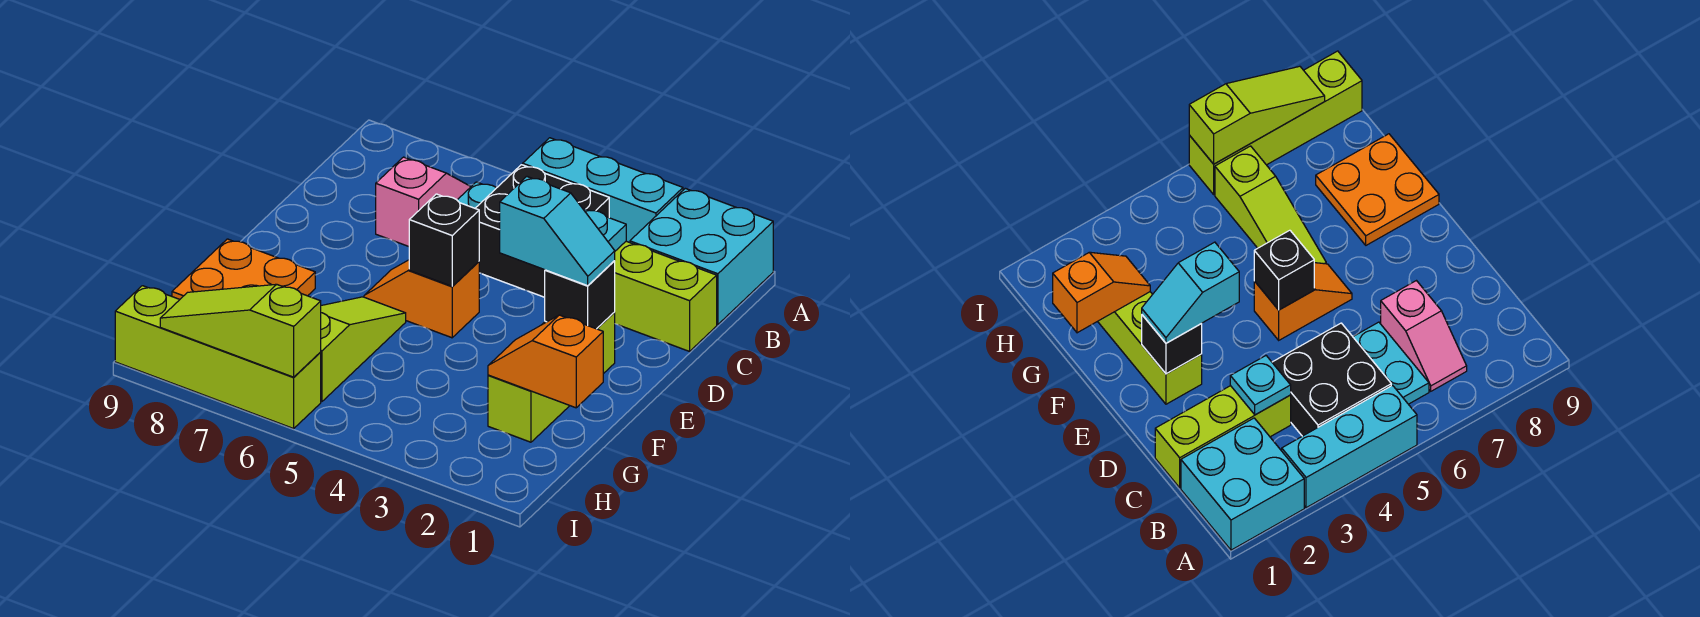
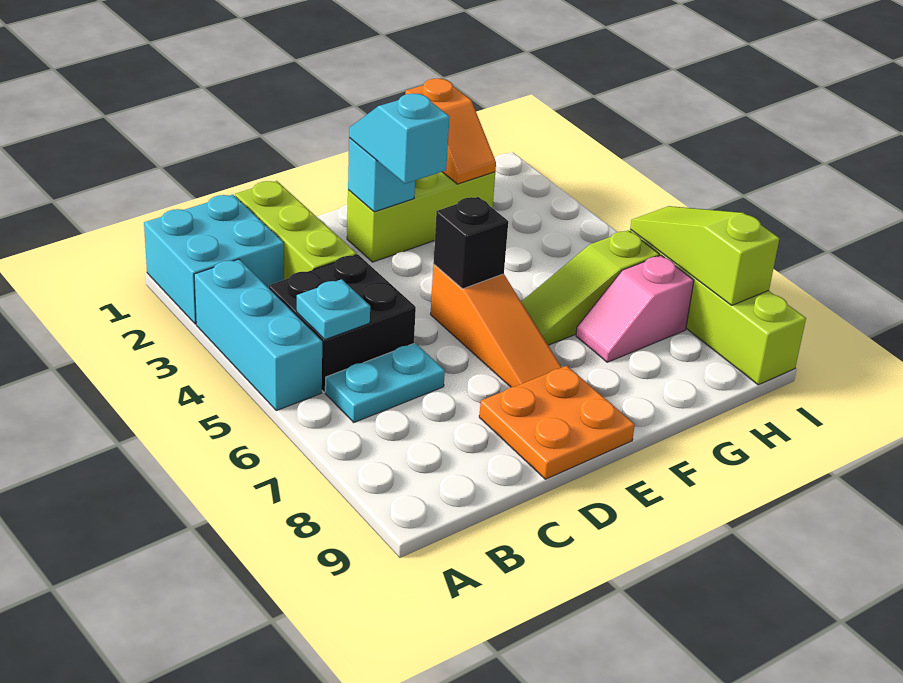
pink 1x2 slope [376,157,471,246] -> pink 1x2 slope moved to [576,255,694,362]
cyan 1x1 plate [583,208,626,251] -> cyan 1x1 plate moved to [297,279,370,340]
black 1x1 brick [545,261,615,329] -> cyan 1x1 brick [348,138,415,212]
orange 1x2 slope [364,260,479,338] -> orange 1x3 slope [431,264,562,387]
orange 2x2 plate [172,239,315,299] -> orange 2x2 plate moved to [479,366,635,479]
lime 1x3 slope [160,284,321,377] -> lime 1x3 slope turned to [630,206,779,305]

